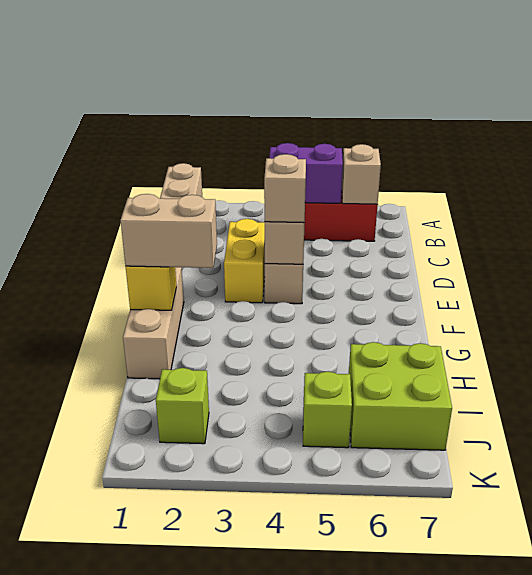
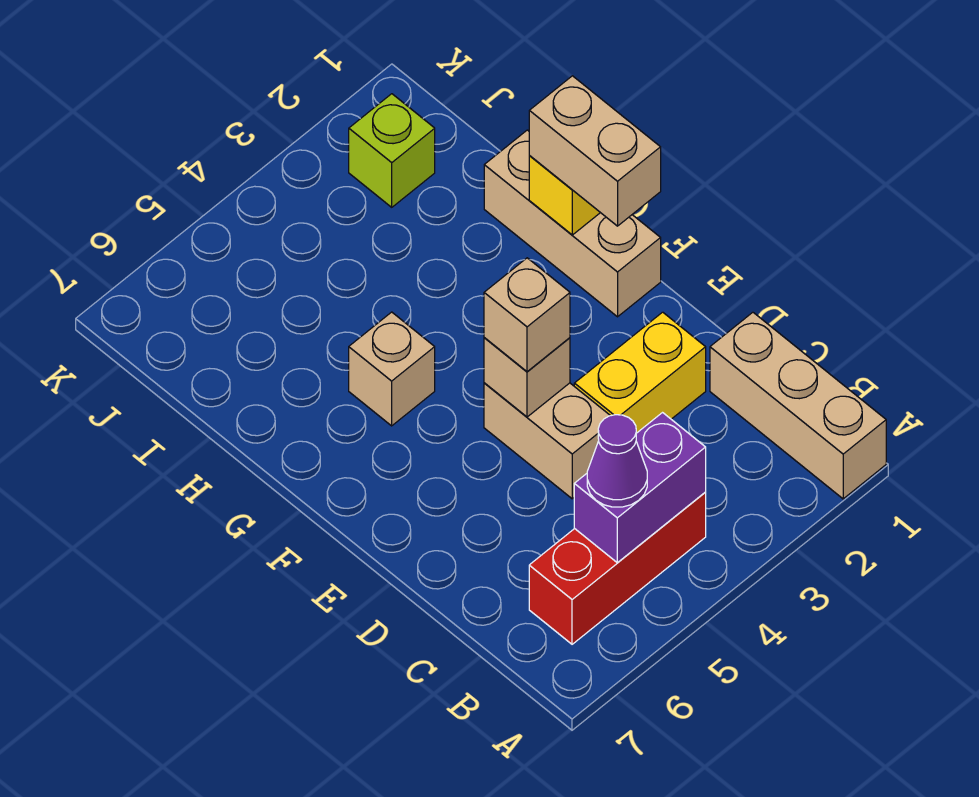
none -> purple 1x1 cone [587,415,647,507]
tan 1x1 brick [342,144,381,204] -> tan 1x1 brick moved to [349,312,435,426]
yellow 1x2 brick [224,219,265,303] -> yellow 1x2 brick turned to [574,312,706,433]
tan 1x2 brick [121,194,217,268] -> tan 1x2 brick turned to [529,76,661,226]
lime 2x2 brick [349,342,452,450] -> none
lime 1x1 brick [303,371,352,448] -> none

